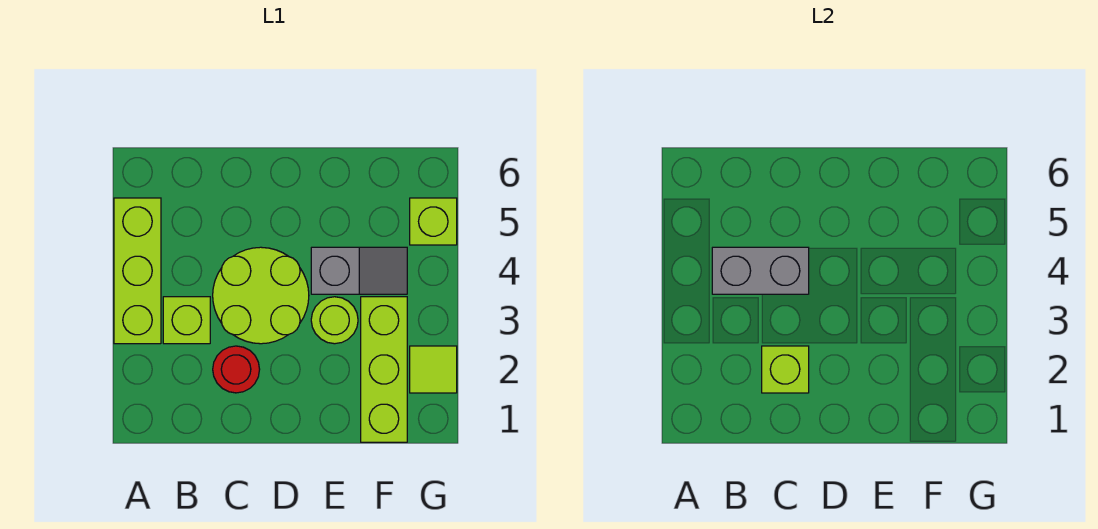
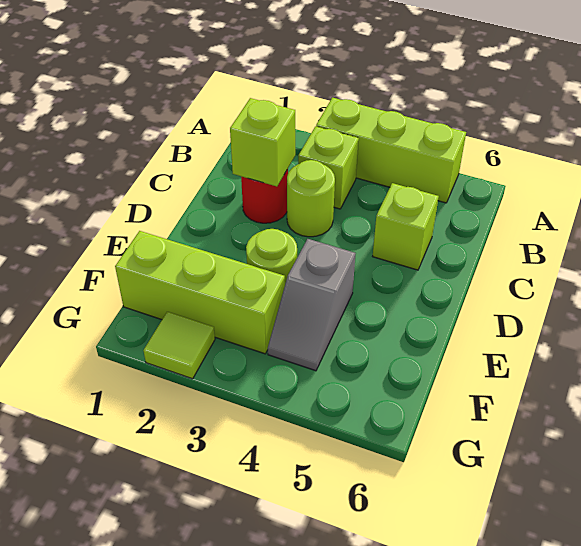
grey 1x2 brick [712,247,809,294] -> none
lime 2x2 round brick [213,247,309,344] -> lime 1x1 round brick [287,160,335,237]
lime 1x1 brick [410,198,457,245] -> lime 1x1 brick moved to [373,183,439,270]

